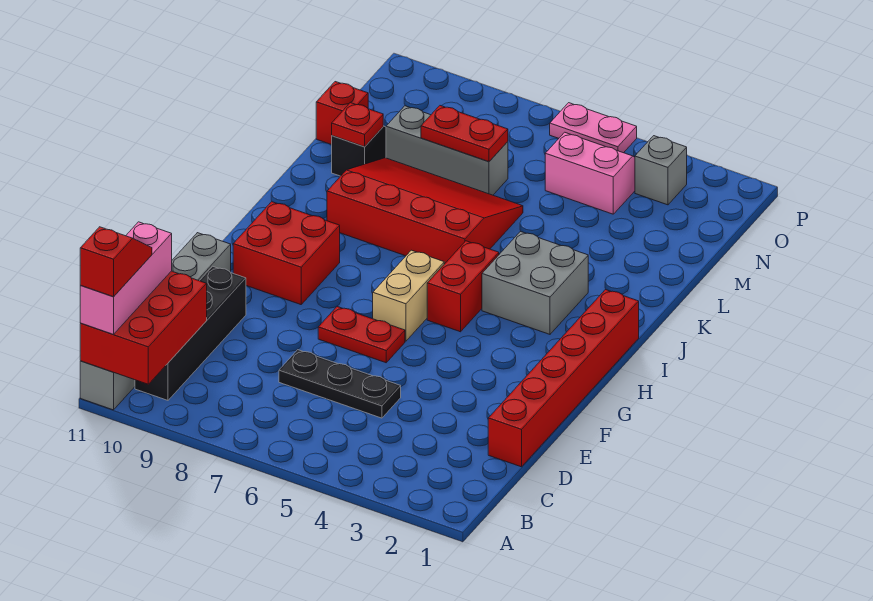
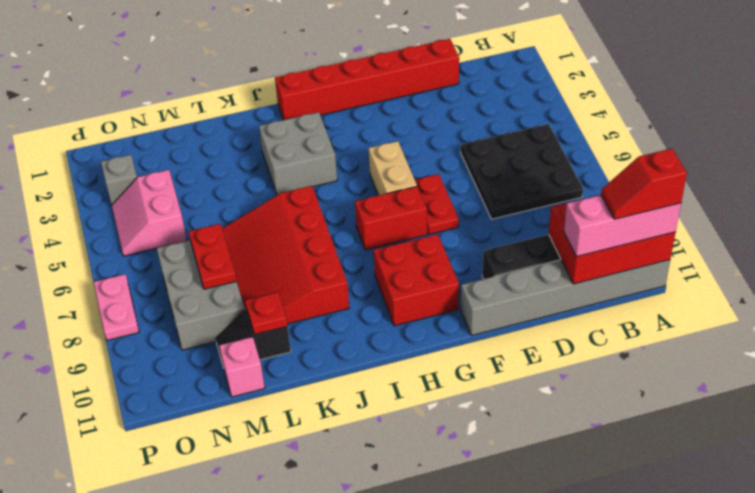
black 1x3 plate [279,350,401,418] -> black 3x3 plate [461,124,583,219]
tan 1x2 brick [373,250,444,341] -> tan 1x2 brick turned to [369,141,417,195]
red 1x2 brick [427,241,499,332] -> red 1x2 brick moved to [355,186,427,250]
grey 1x3 brick [386,106,508,195] -> grey 2x3 brick [157,240,245,350]
red 1x1 brick [316,82,368,145] -> pink 1x1 brick [219,337,265,397]
pink 1x2 plate [550,103,637,153] -> pink 1x2 plate moved to [94,274,139,340]

